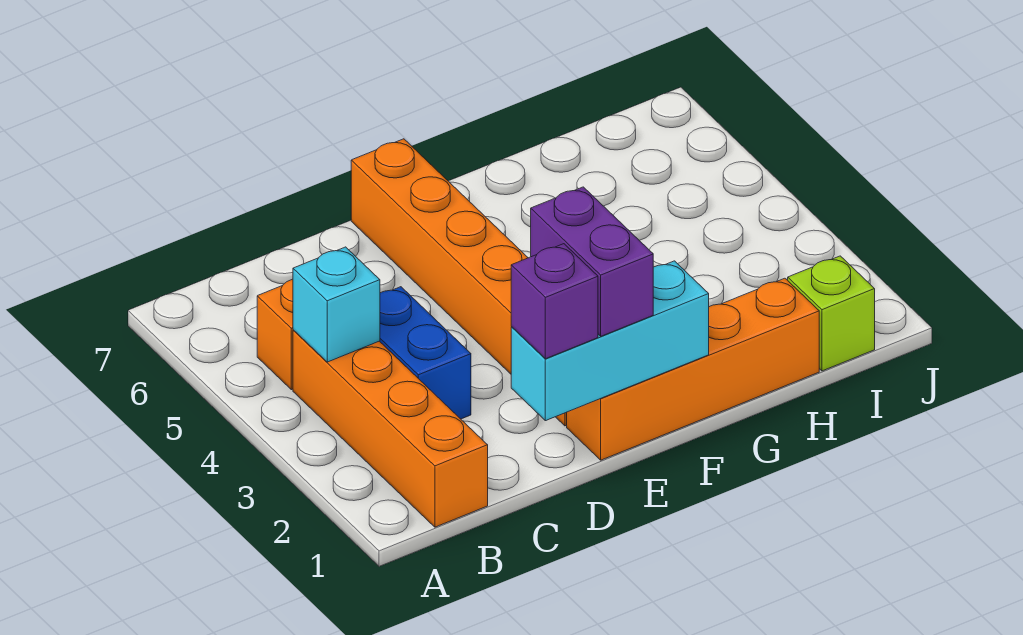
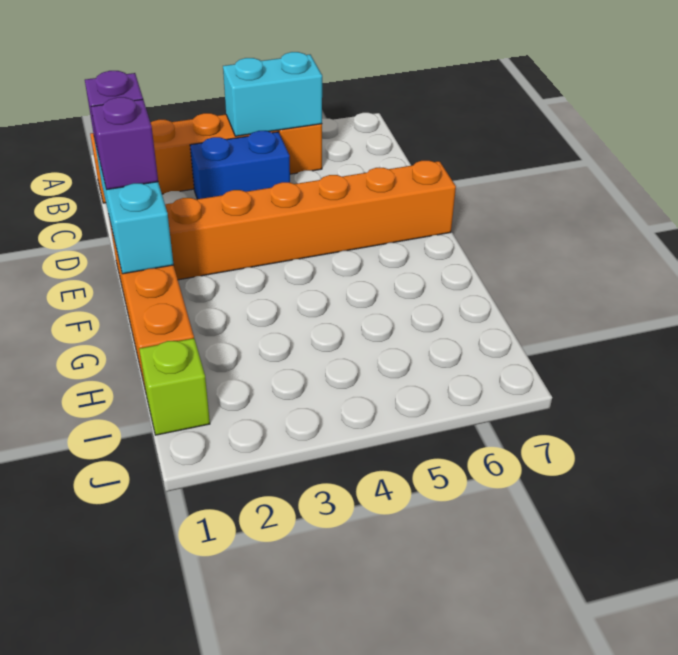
cyan 1x1 brick [293,247,380,362] -> cyan 1x2 brick [223,52,322,136]
purple 1x2 brick [531,187,653,336] -> purple 1x1 brick [91,97,158,190]

